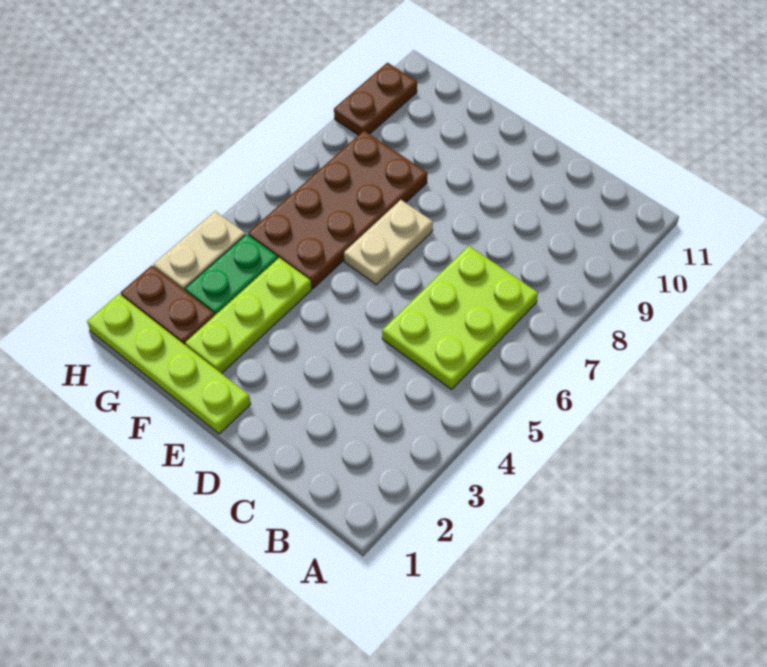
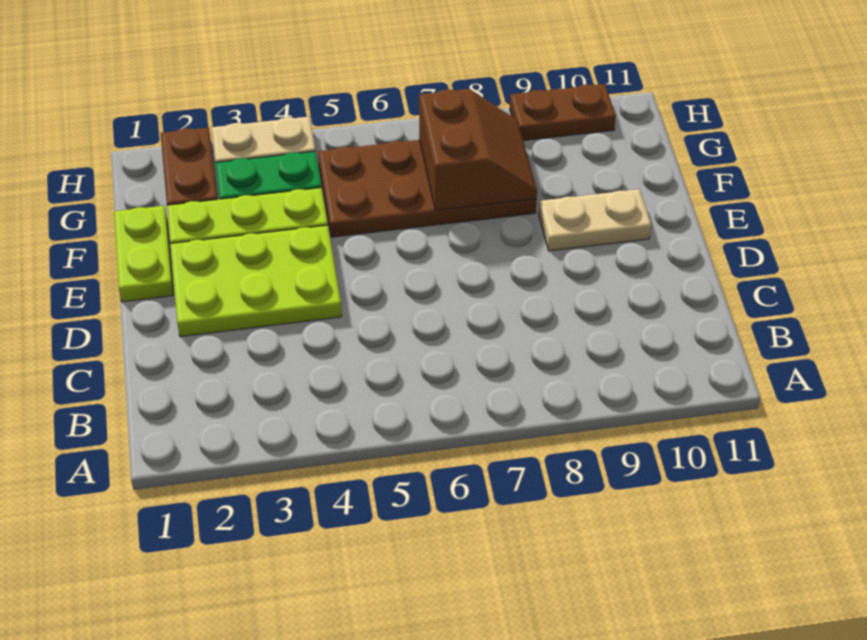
lime 2x3 plate [382,246,538,389] -> lime 2x3 plate moved to [170,225,342,337]
lime 1x4 plate [87,294,251,434] -> lime 1x2 plate [114,206,173,302]
tan 1x2 plate [344,200,433,284] -> tan 1x2 plate moved to [539,189,651,251]
none -> brown 2x2 slope [419,89,537,210]

